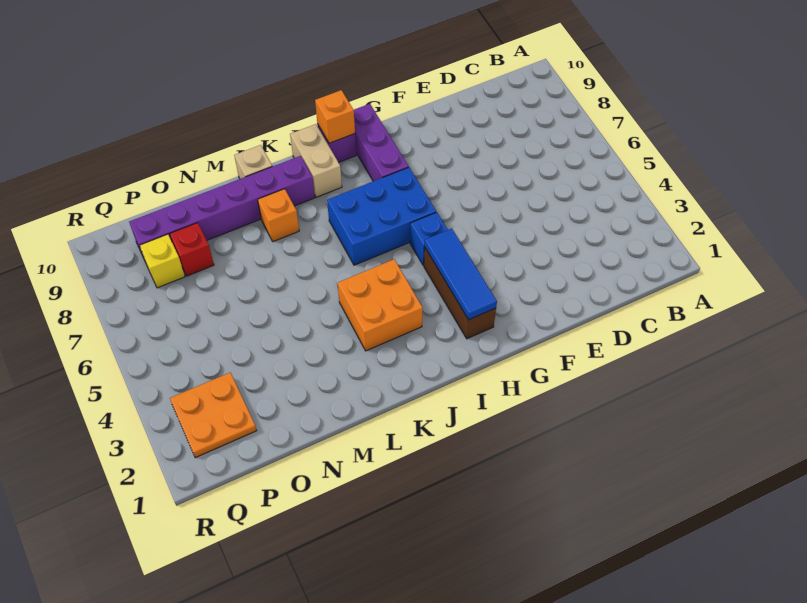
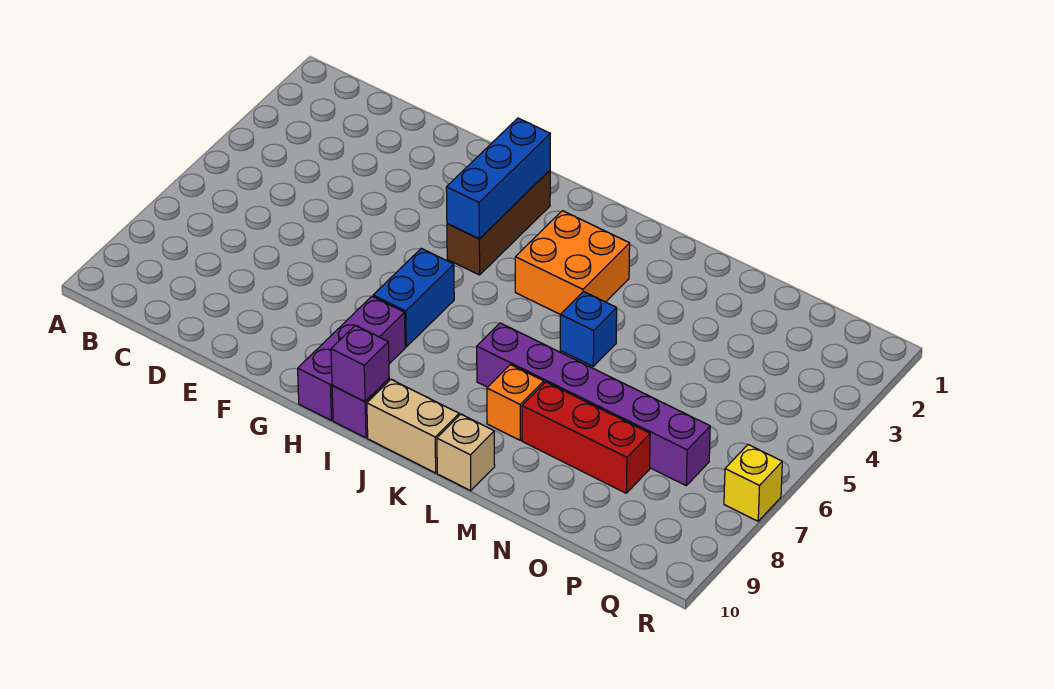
blue 1x3 tile [425,229,497,320] -> blue 1x3 brick [446,118,550,239]
blue 1x1 brick [410,212,448,266] -> blue 1x1 brick moved to [560,292,617,366]
blue 2x3 brick [327,167,436,265] -> blue 1x2 brick [373,248,454,347]
orange 1x1 brick [315,90,355,143] -> purple 1x1 brick [331,325,389,402]
tan 1x2 brick [290,124,342,197] -> tan 1x2 brick turned to [367,379,459,473]
purple 1x6 brick [129,156,315,260] -> purple 1x6 brick moved to [477,323,710,485]
red 1x1 brick [170,223,214,276] -> red 1x3 brick [522,382,650,493]
orange 2x2 plate [170,373,257,458] -> none
yellow 1x1 brick [140,234,185,288] -> yellow 1x1 brick moved to [724,445,782,521]

